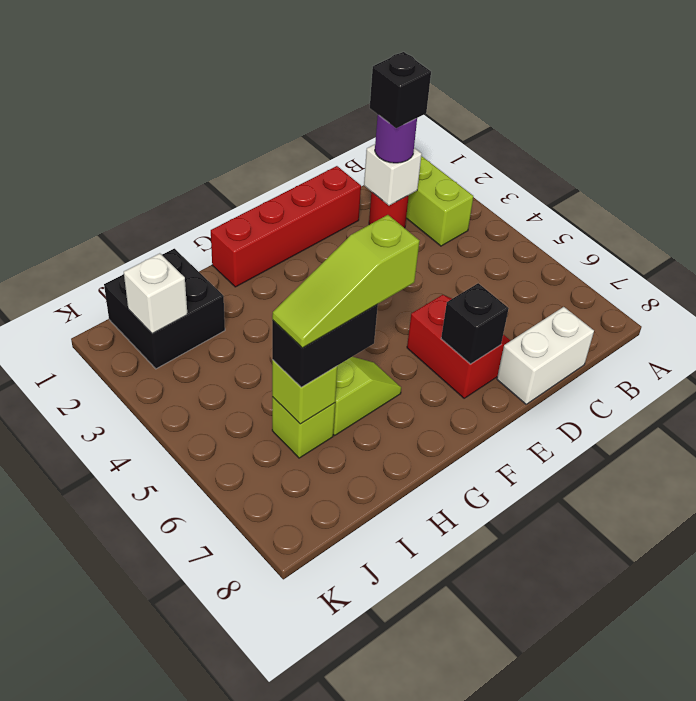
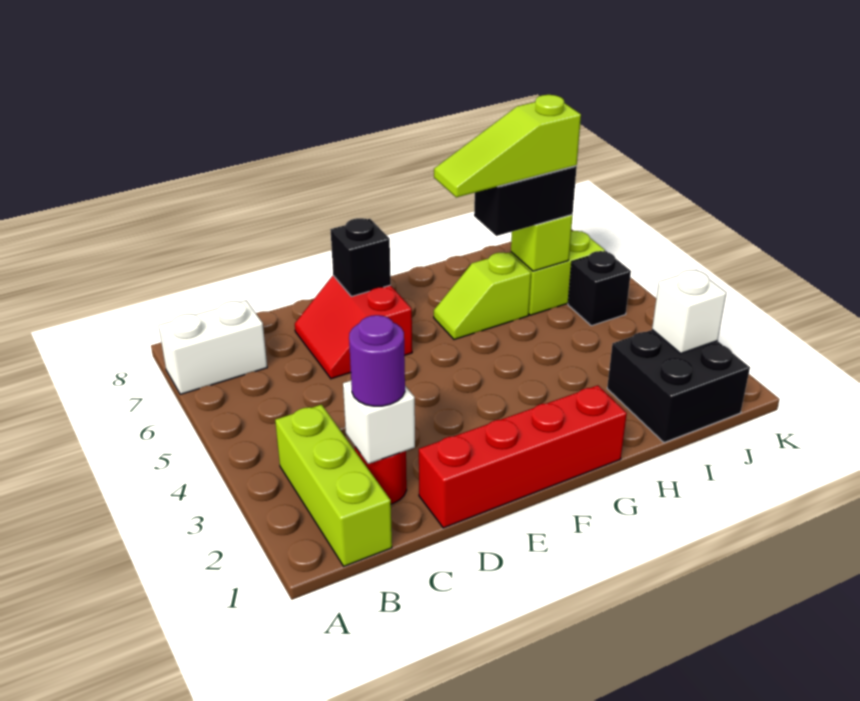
black 1x1 brick [370,52,431,128] -> black 1x1 brick moved to [568,251,631,326]
white 1x2 brick [497,307,594,404] -> white 1x2 brick moved to [159,301,267,394]
lime 1x3 slope [272,215,419,348] -> lime 1x3 slope turned to [434,95,581,198]
lime 1x1 brick [272,397,335,458] -> lime 1x2 brick [511,231,605,315]

